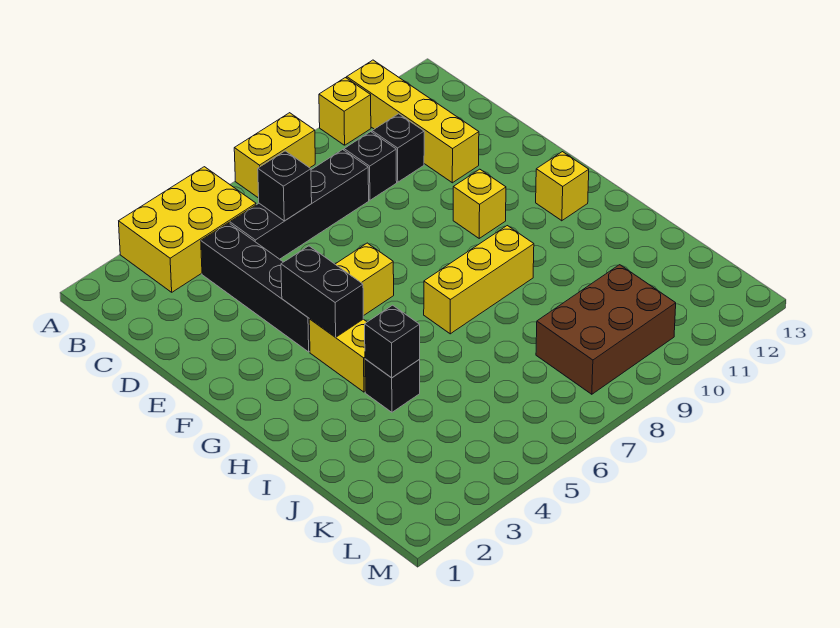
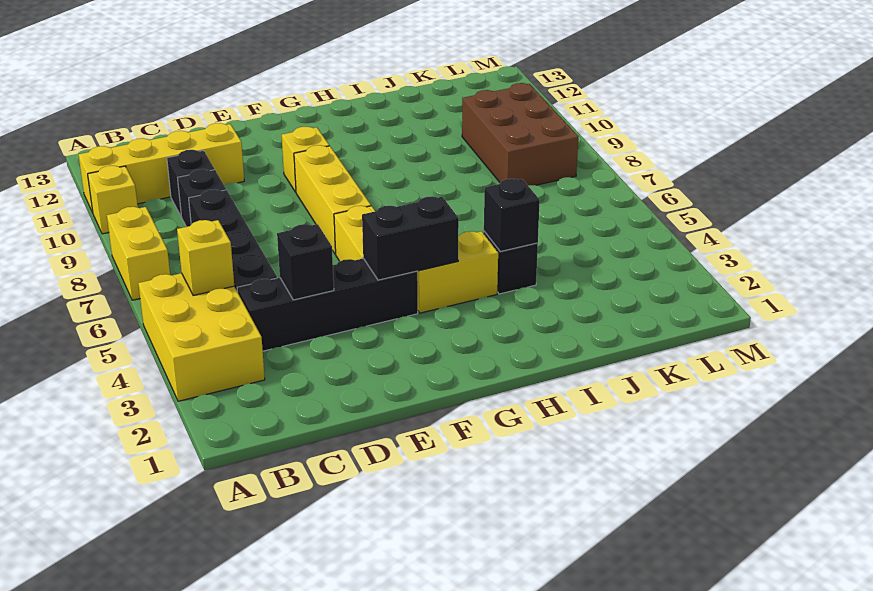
black 1x1 brick [258,151,312,221] -> black 1x1 brick moved to [277,224,334,300]
yellow 1x1 brick [536,152,589,221] -> yellow 1x1 brick moved to [177,220,234,296]
yellow 1x3 brick [424,226,534,334] -> yellow 1x3 brick moved to [294,145,371,254]

